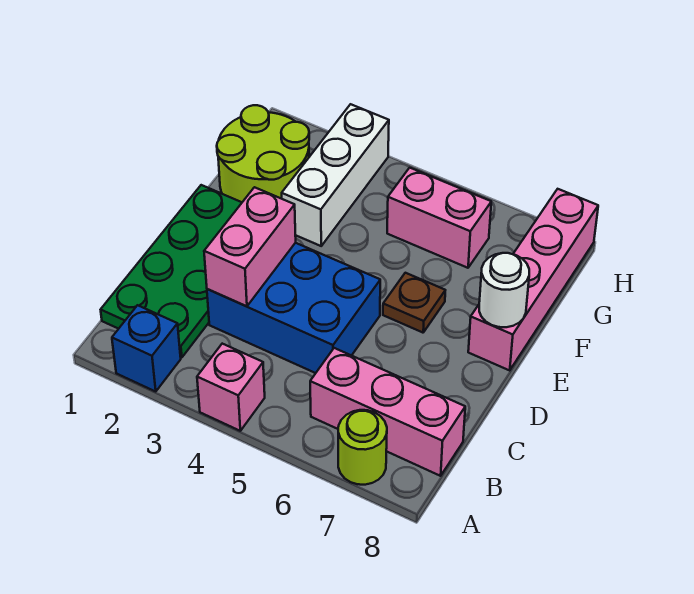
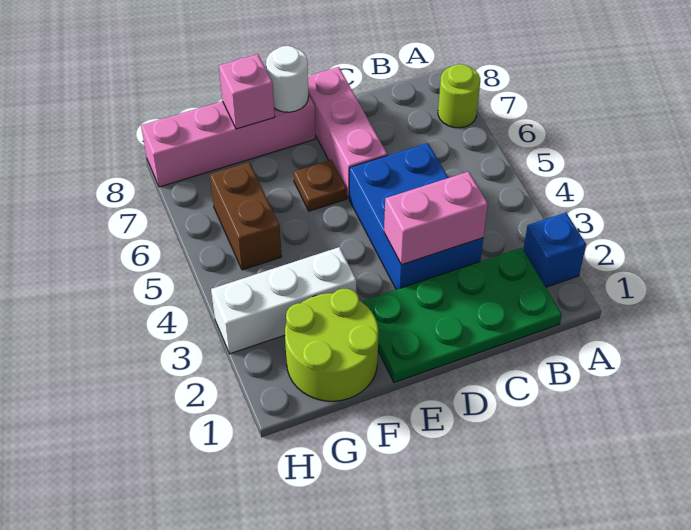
pink 1x1 brick [197,344,265,431] -> pink 1x1 brick moved to [219,54,275,129]
pink 1x3 brick [310,348,465,476] -> pink 1x3 brick moved to [308,67,387,198]
pink 1x2 brick [387,168,491,268] -> brown 1x2 brick [210,163,282,270]

